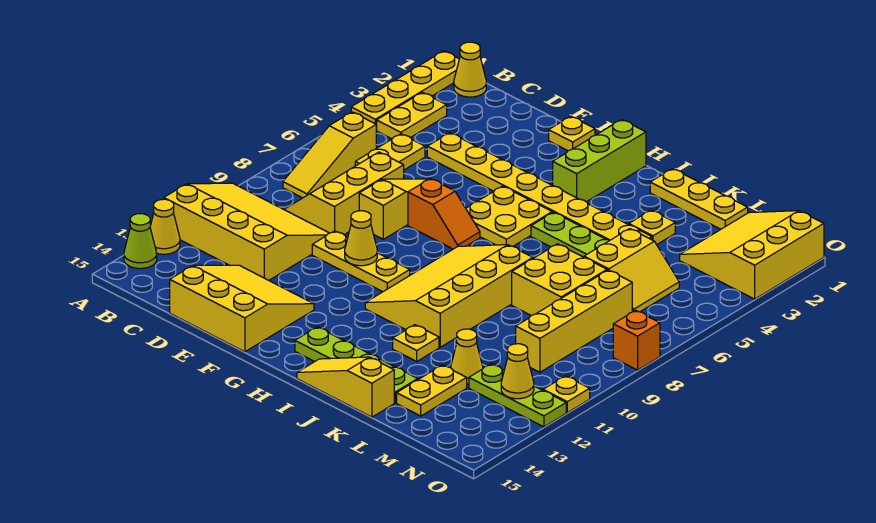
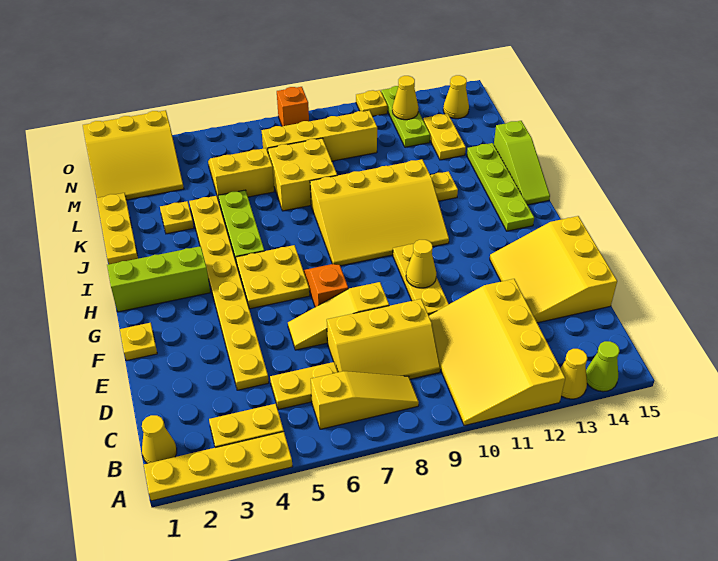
yellow 1x3 slope [297,357,394,417] -> lime 1x3 slope [494,121,550,205]
yellow 1x1 cone [451,329,483,384] -> yellow 1x1 cone moved to [443,75,469,119]
yellow 1x2 plate [397,365,467,416] -> yellow 1x2 plate turned to [423,114,466,160]

